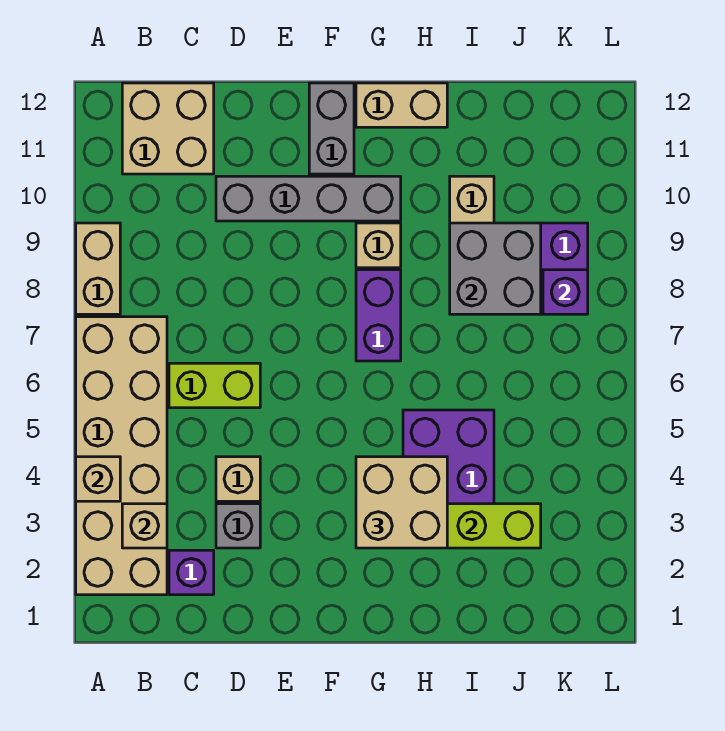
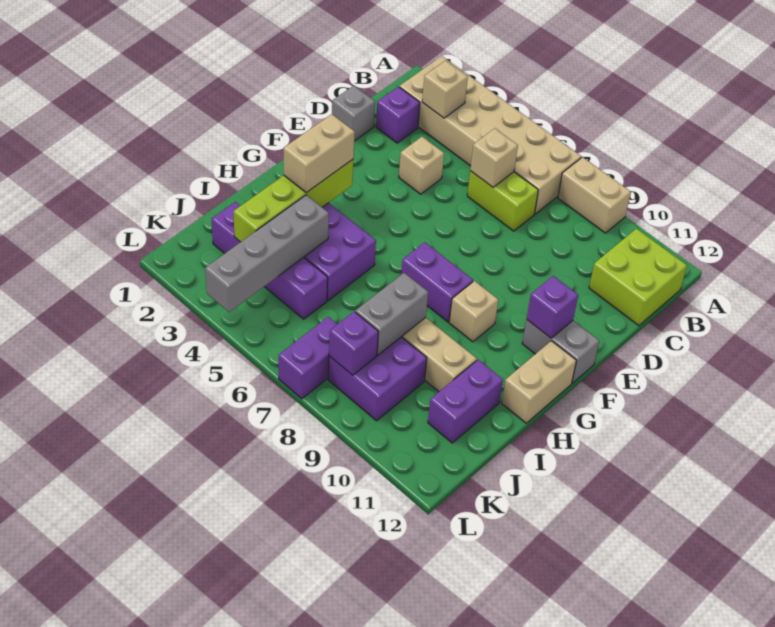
tan 1x1 brick [76,457,120,501] -> tan 1x1 brick moved to [470,128,518,187]
tan 2x2 brick [122,83,214,174] -> lime 2x2 brick [589,229,687,326]
lime 1x2 brick [169,363,260,408] -> lime 1x2 brick turned to [467,171,538,231]
grey 1x1 brick [216,504,260,548] -> grey 1x1 brick moved to [332,86,375,141]
grey 1x4 brick [216,176,401,221] -> grey 1x4 brick moved to [205,195,329,312]
none -> purple 1x1 brick [527,276,578,338]
tan 2x2 brick [356,457,447,548] -> tan 1x2 brick [284,114,355,193]
grey 2x2 brick [450,223,541,314] -> grey 1x2 brick [355,273,428,355]
none -> purple 1x2 brick [428,360,503,443]
none -> purple 1x4 brick [212,202,328,319]
none -> purple 1x2 brick [279,317,337,399]

